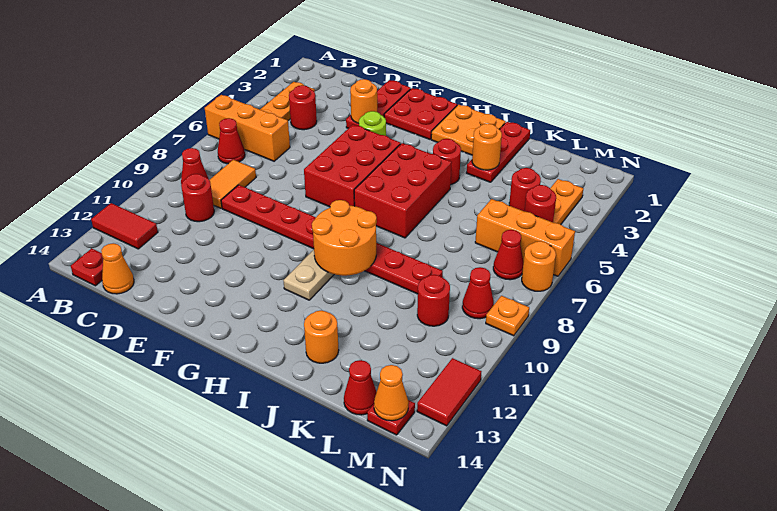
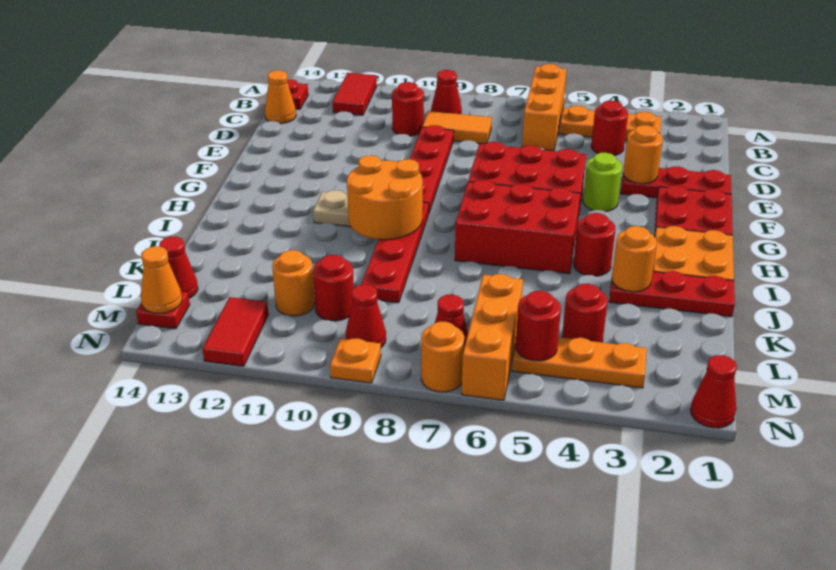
red 1x1 cone [218,118,245,164] -> red 1x1 cone moved to [691,355,737,428]
orange 1x1 round brick [304,311,339,363] -> orange 1x1 round brick moved to [272,250,315,316]
red 1x2 tile [417,358,481,426] -> red 1x2 tile turned to [202,297,269,366]

